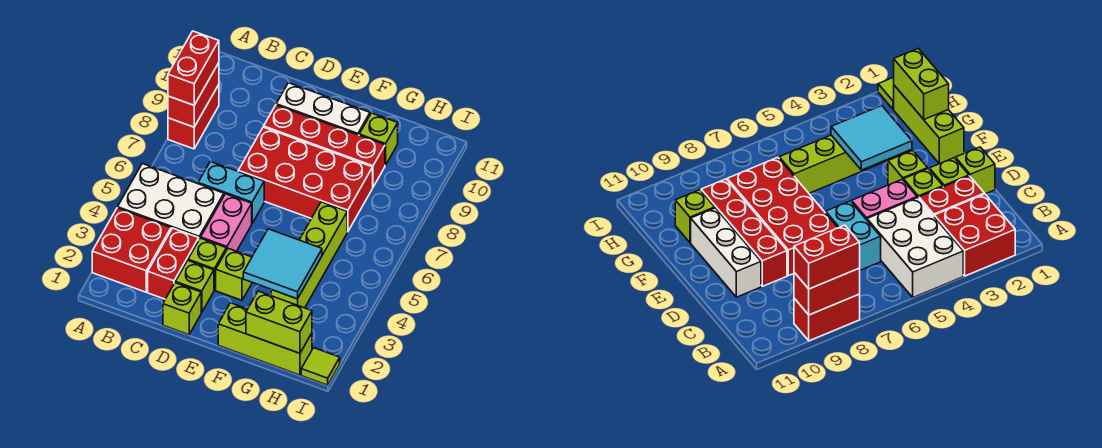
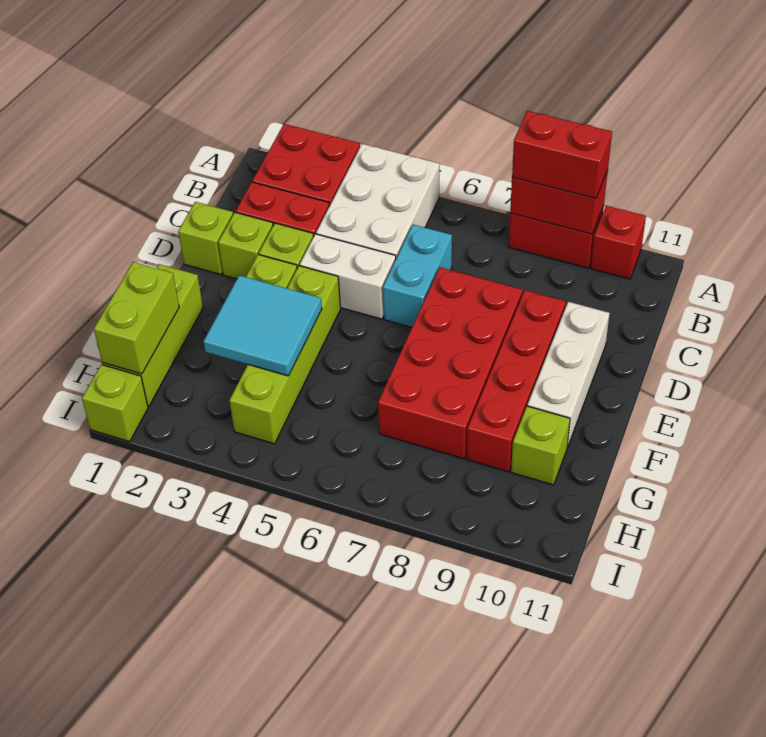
none -> red 1x1 brick [591,206,646,279]
pink 1x2 brick [201,194,252,251] -> white 1x2 brick [300,234,396,319]
lime 1x4 brick [271,202,347,308] -> lime 1x4 brick turned to [229,266,340,444]
lime 1x1 tile [301,348,340,385] -> lime 1x1 brick [82,364,148,442]

